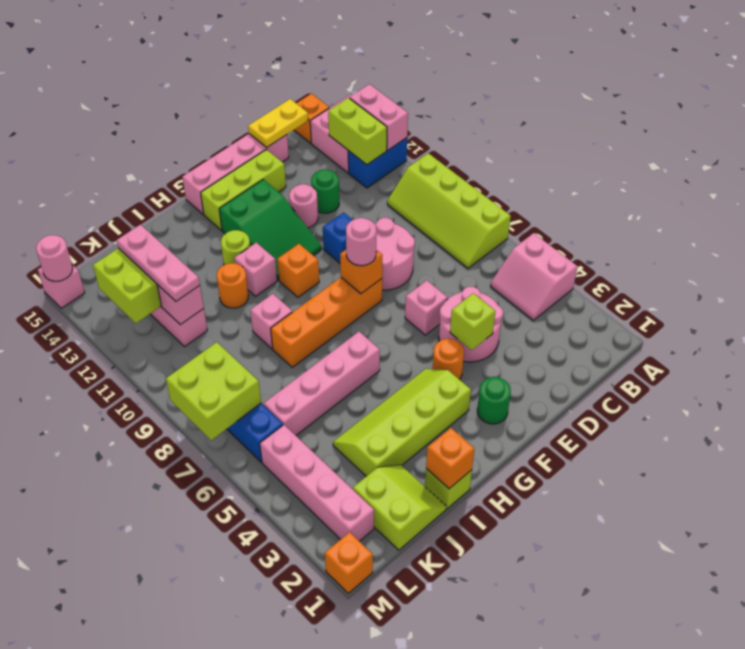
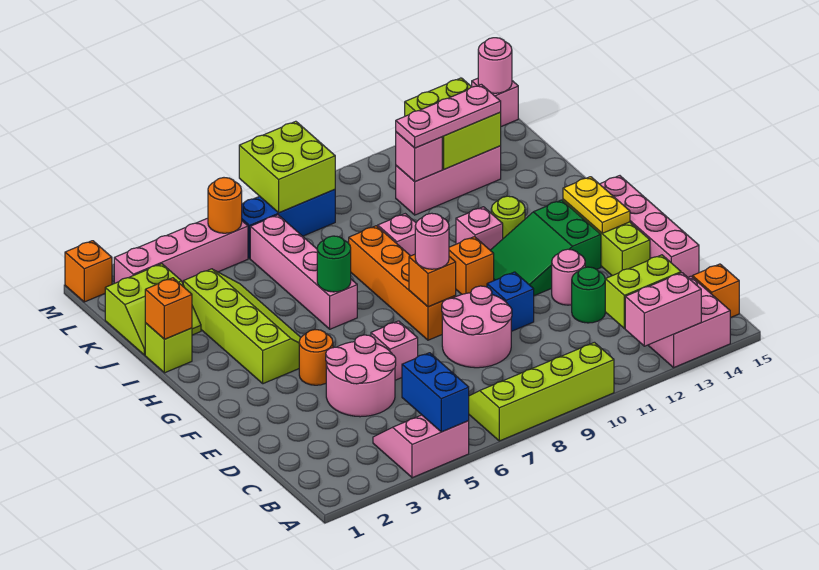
blue 1x2 brick [348,138,407,188] -> blue 1x2 brick moved to [402,353,469,432]
yellow 1x2 plate [248,99,308,148] -> yellow 1x2 plate moved to [563,177,630,233]
lime 1x1 brick [450,293,495,350] -> none
green 1x1 round brick [477,377,511,424] -> green 1x1 round brick moved to [317,236,351,292]
orange 1x1 round brick [217,263,248,308] -> orange 1x1 round brick moved to [208,178,242,233]

